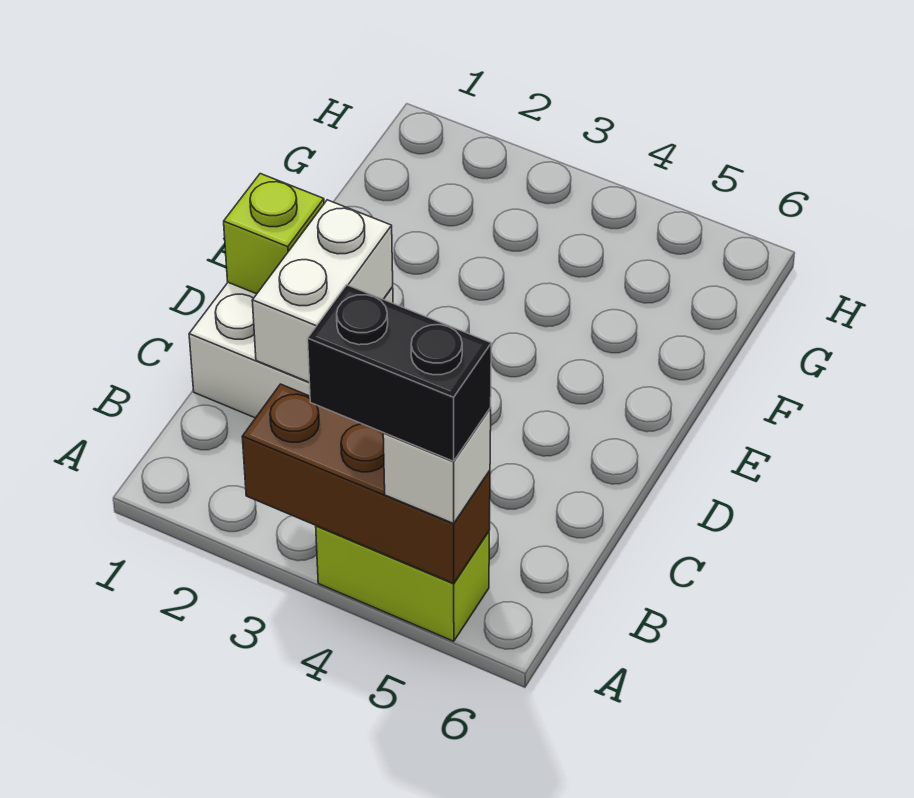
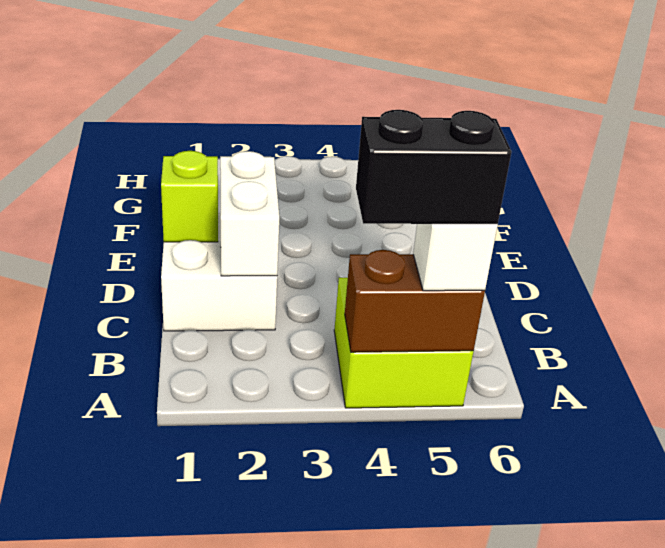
brown 1x3 brick [242,384,490,583] -> brown 1x2 brick [345,250,485,352]
lime 1x2 brick [316,526,489,641] -> lime 2x2 brick [334,278,473,408]

